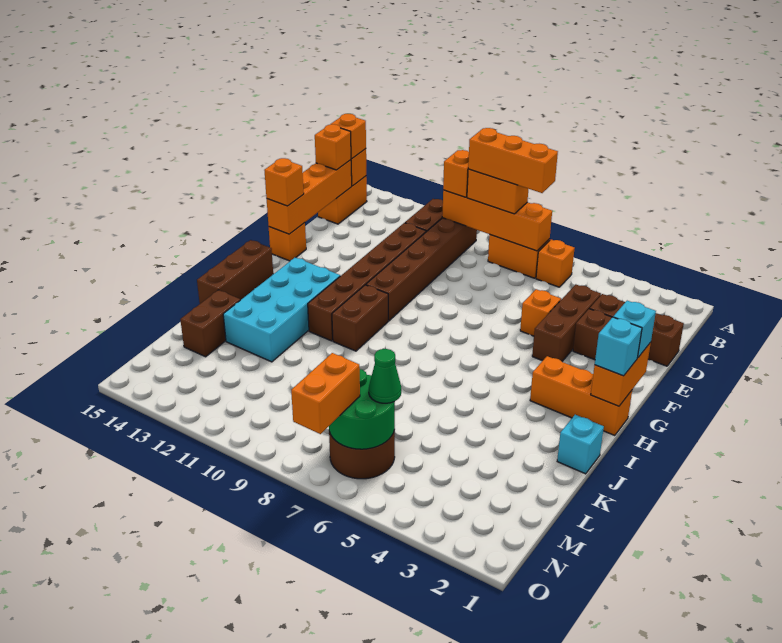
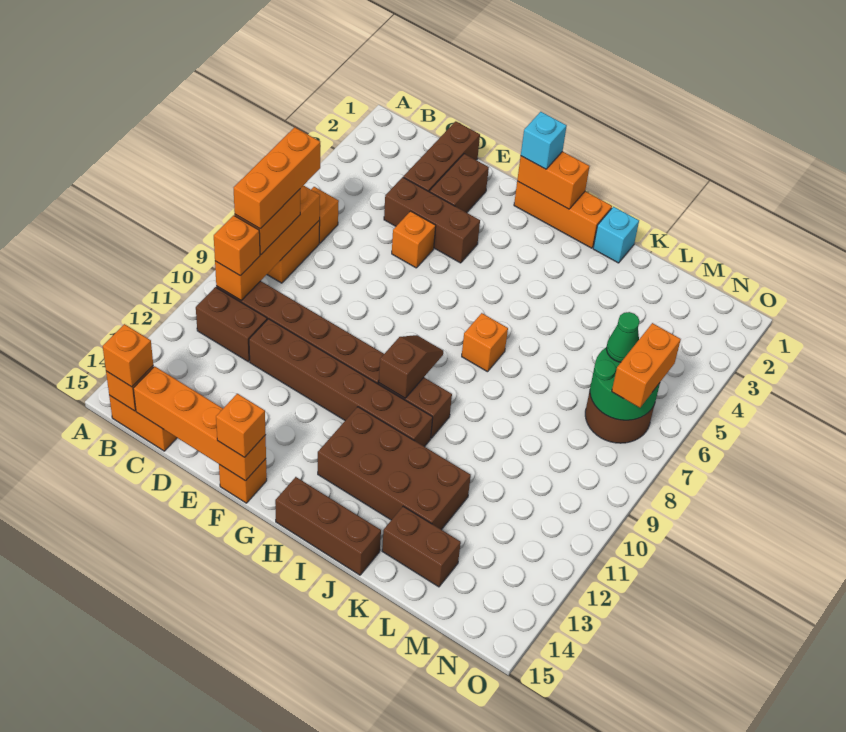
orange 1x1 brick [315,124,351,170] -> orange 1x1 brick moved to [462,313,508,372]
orange 1x3 brick [530,356,632,436] -> orange 1x3 brick turned to [514,181,612,248]
cyan 1x1 brick [595,317,642,376] -> none
none -> brown 1x2 slope [379,335,443,398]
cyan 2x4 brick [223,258,340,362] -> brown 2x4 brick [318,407,471,530]
orange 1x2 brick [291,353,360,434] -> orange 1x2 brick turned to [612,323,681,408]

